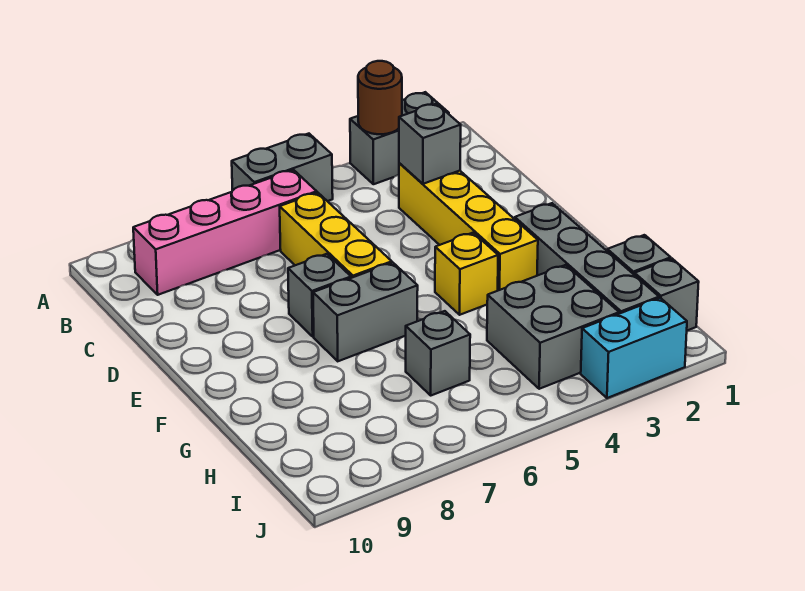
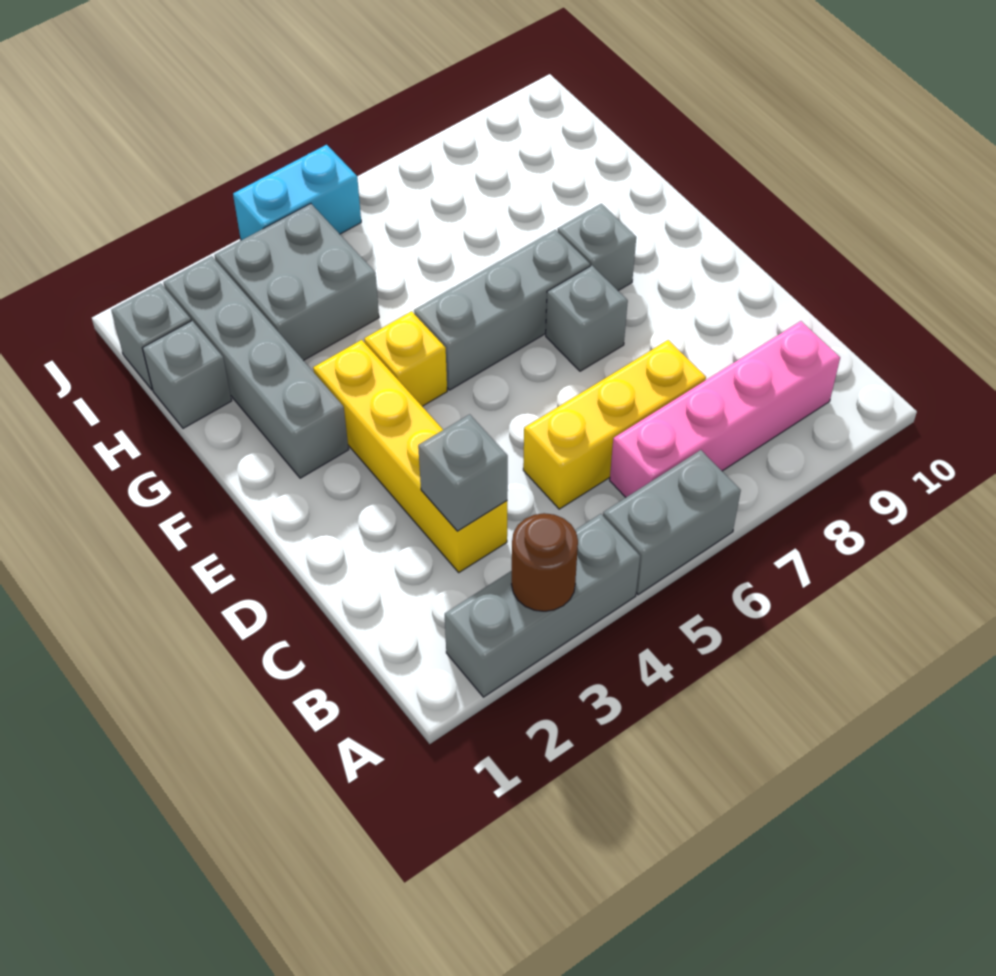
grey 1x2 brick [350,92,449,184] -> grey 1x3 brick [445,514,640,697]
yellow 1x3 brick [280,193,392,278] -> yellow 1x3 brick turned to [523,340,706,509]
grey 1x2 brick [313,263,418,361] -> grey 1x3 brick [414,230,590,390]
grey 1x1 brick [406,311,470,395] -> grey 1x1 brick moved to [558,204,636,291]
cyan 1x2 brick [581,298,687,398] -> cyan 1x2 brick moved to [233,145,361,240]

